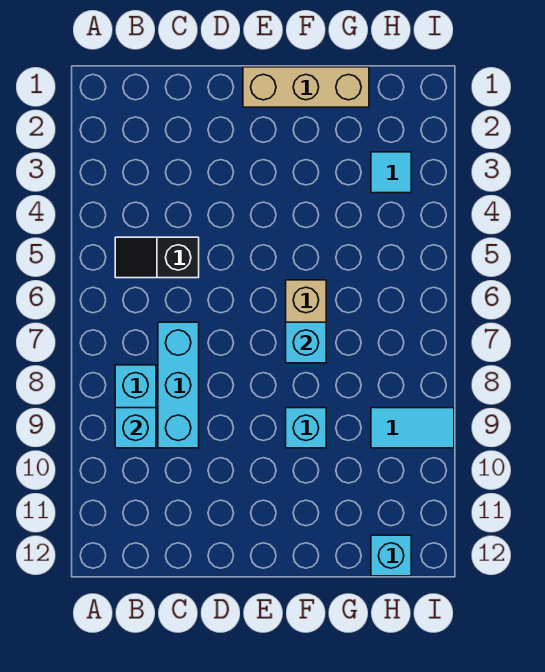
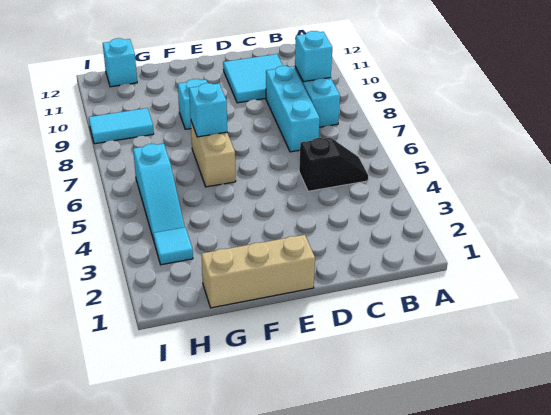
none -> cyan 2x2 tile [223,54,283,103]
none -> cyan 1x3 slope [133,144,185,240]

